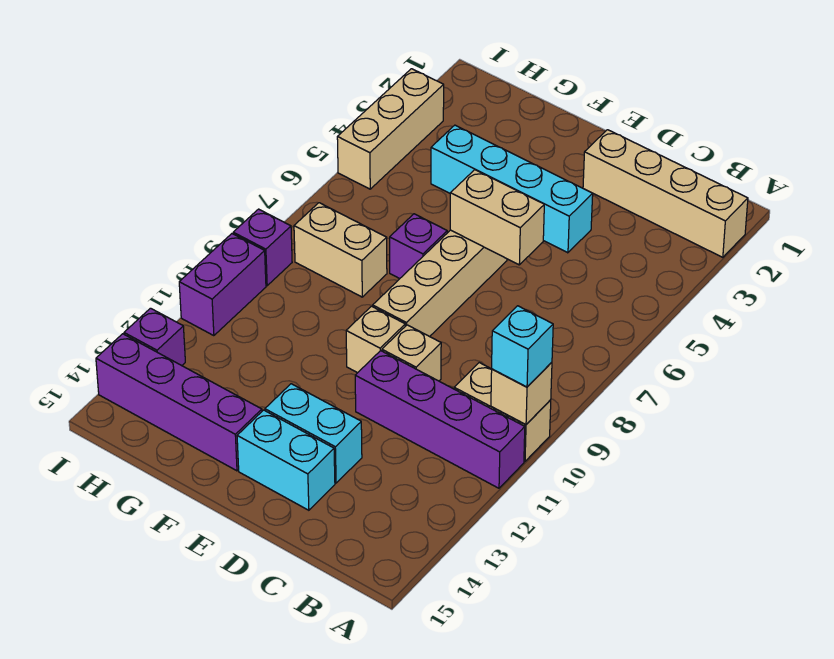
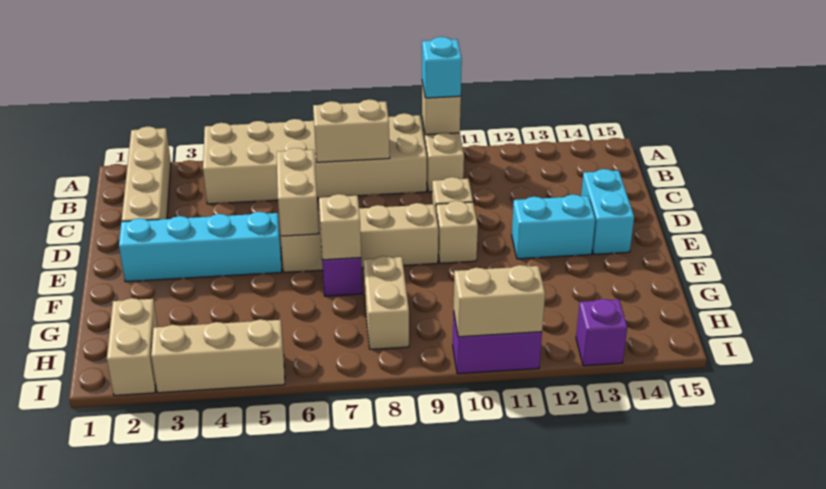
none -> tan 2x6 brick [203,113,427,204]
purple 1x4 brick [355,351,525,488] -> none
none -> tan 1x2 brick [313,100,390,162]
cyan 1x4 brick [431,125,593,253] -> cyan 1x4 brick turned to [119,212,282,282]
cyan 1x2 brick [265,384,362,483] -> cyan 1x2 brick turned to [512,195,595,259]
none -> tan 1x1 brick [319,194,361,260]
purple 1x4 brick [96,334,262,471] -> none
none -> tan 1x2 brick [107,298,158,396]
purple 1x1 brick [233,209,292,286] -> none
none -> tan 1x2 brick [454,265,545,337]

